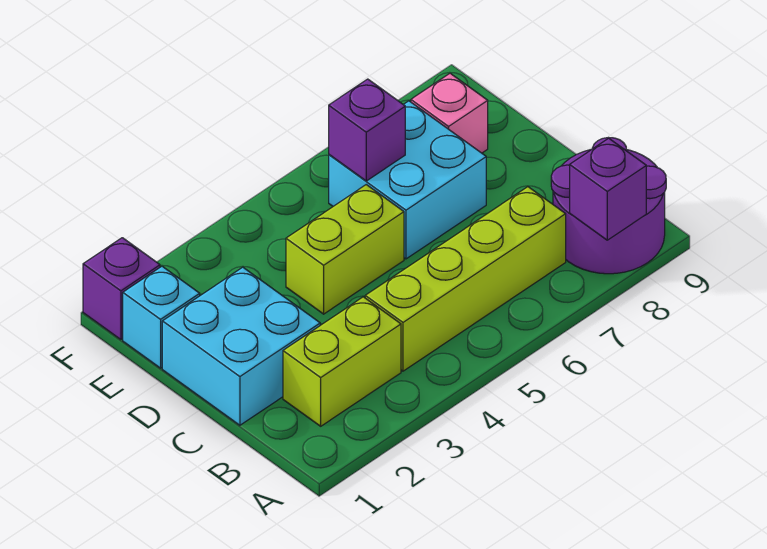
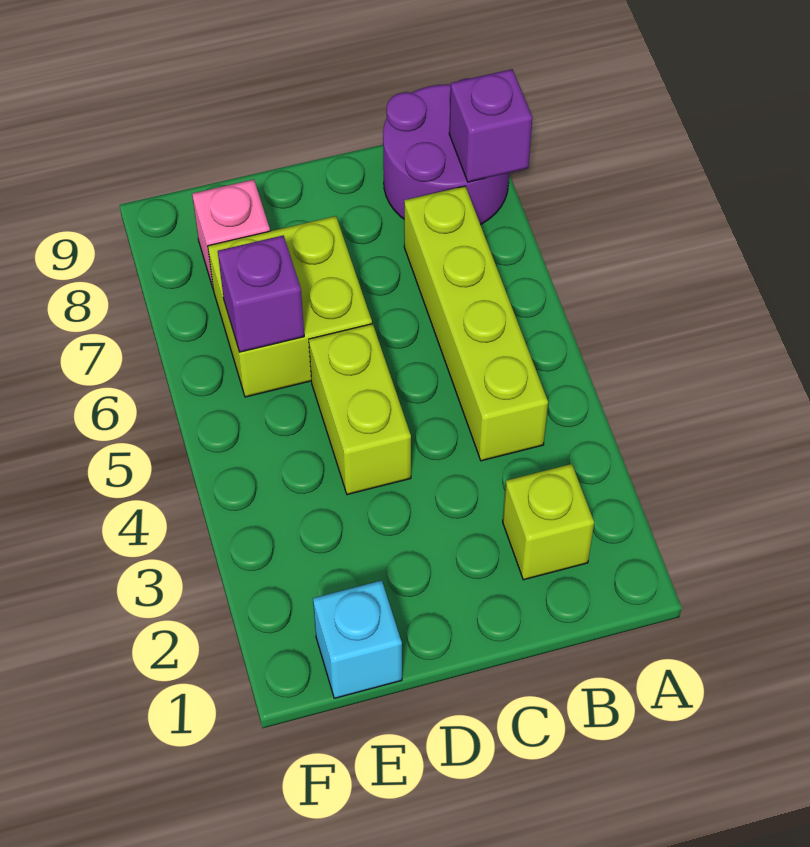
lime 1x2 brick [283,297,401,426] -> lime 1x1 brick [503,464,594,580]
cyan 2x2 brick [162,267,320,425] -> none
cyan 2x2 brick [329,101,486,259] -> lime 2x2 brick [208,216,372,397]
purple 1x1 brick [83,238,160,340] -> none

